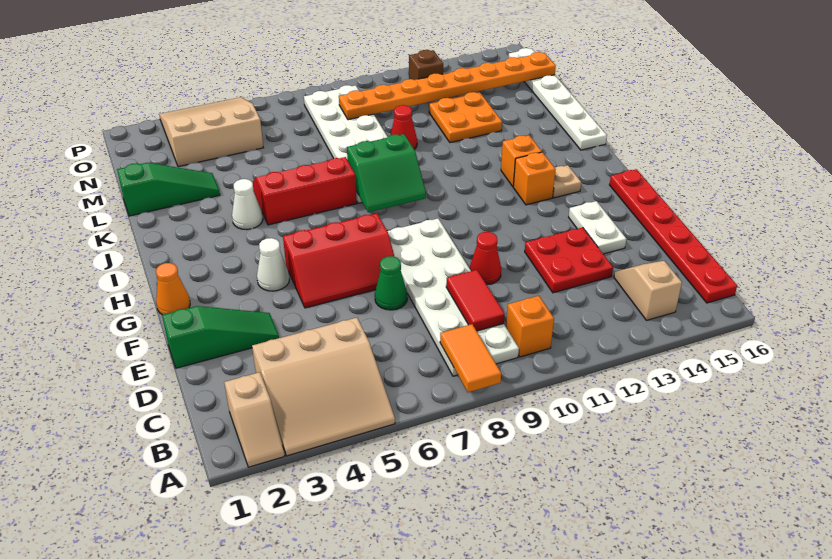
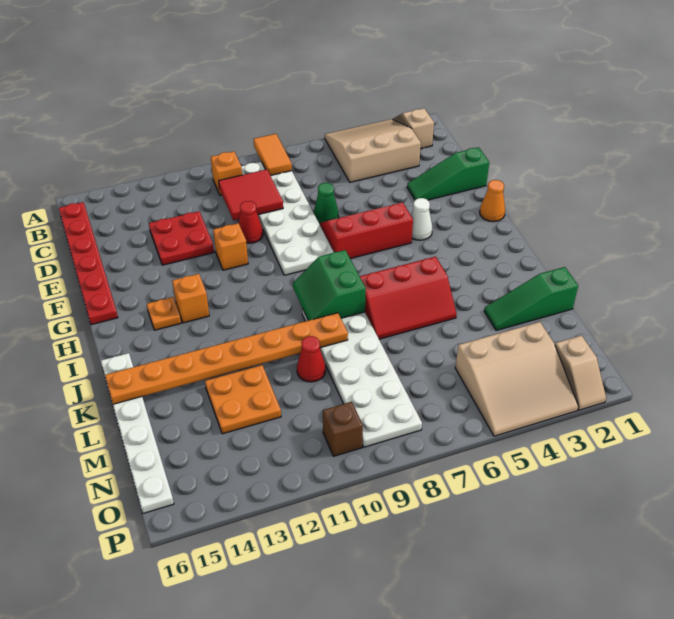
tan 1x2 slope [614,261,682,320] -> tan 1x2 slope moved to [555,335,606,410]
red 1x2 tile [446,270,505,331] -> red 2x2 tile [218,170,283,220]
white 1x2 plate [569,201,626,254] -> none
tan 1x1 plate [553,165,581,198] -> orange 1x1 plate [147,297,181,330]
green 2x2 slope [347,134,426,212] -> green 2x2 slope turned to [293,250,366,320]
orange 1x1 brick [501,135,542,186] -> orange 1x1 brick moved to [213,223,248,270]
white 1x1 cone [232,179,263,230] -> none
orange 1x8 plate [339,52,556,120] -> orange 1x8 plate moved to [105,313,348,404]
brown 1x1 brick [409,50,443,80] -> brown 1x1 brick moved to [322,402,363,456]

